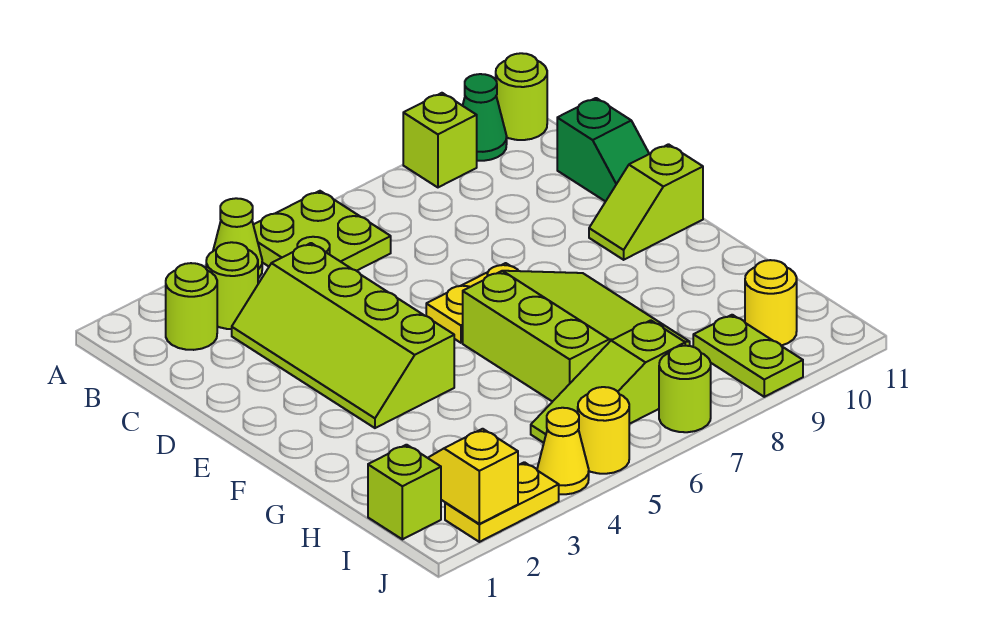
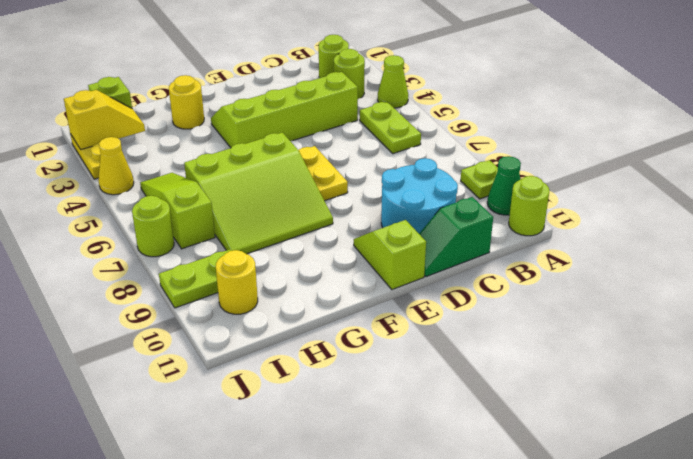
lime 2x2 plate [253,191,391,271] -> lime 1x2 plate [360,102,421,154]
lime 1x1 brick [403,93,477,187] -> lime 1x1 plate [461,160,498,199]
none -> cyan 2x2 round brick [381,158,458,233]
yellow 1x1 round brick [578,387,629,474] -> yellow 1x1 round brick moved to [169,75,204,129]

